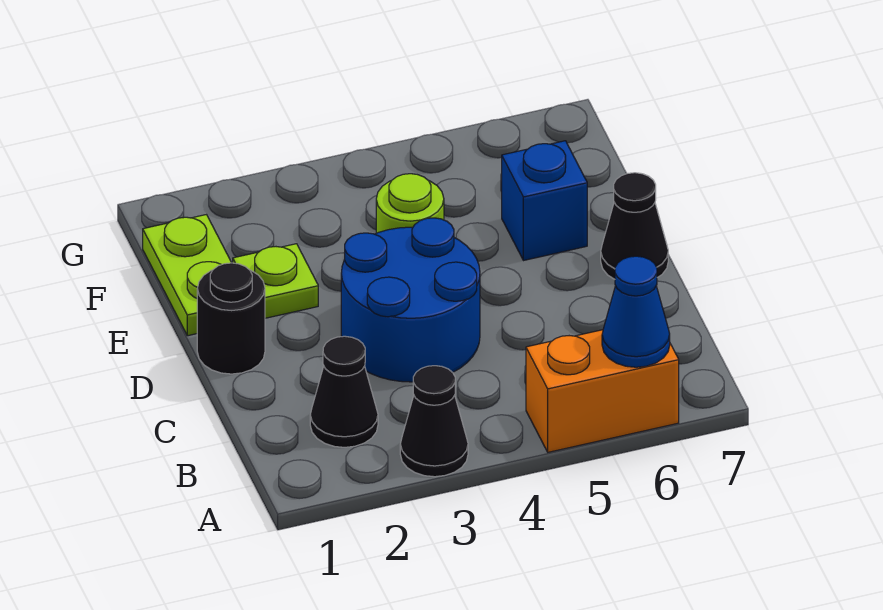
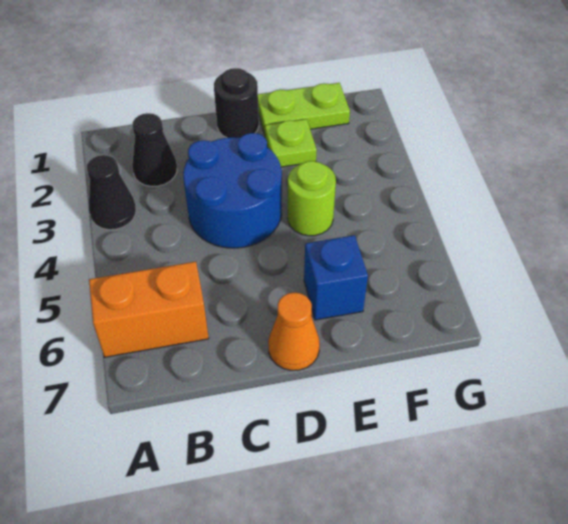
orange 1x2 brick [526,330,679,452] -> orange 1x2 brick turned to [89,262,209,357]
blue 1x1 cone [602,256,670,367] -> none
black 1x1 cone [601,173,668,279] -> orange 1x1 cone [268,292,320,370]

